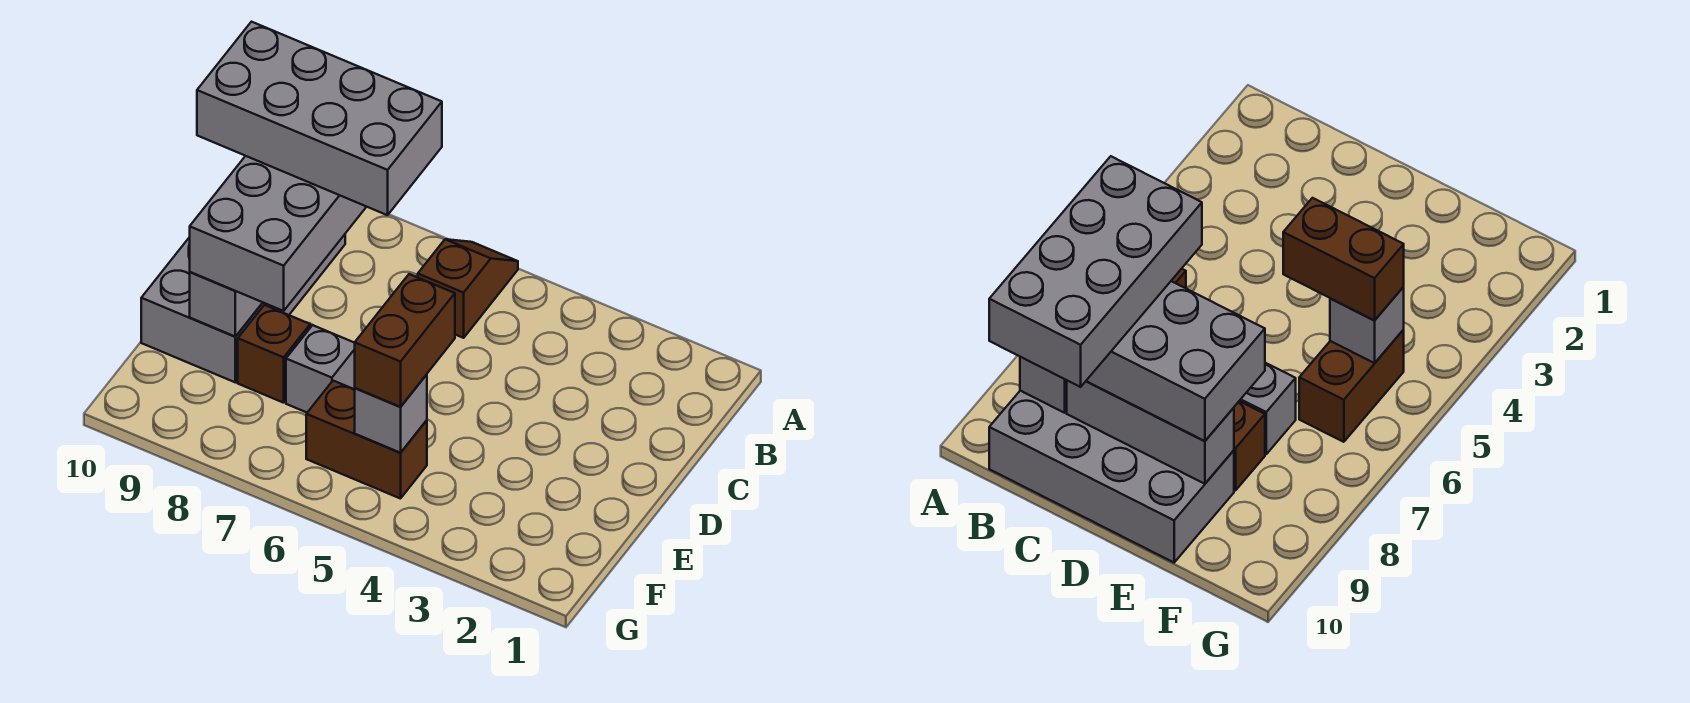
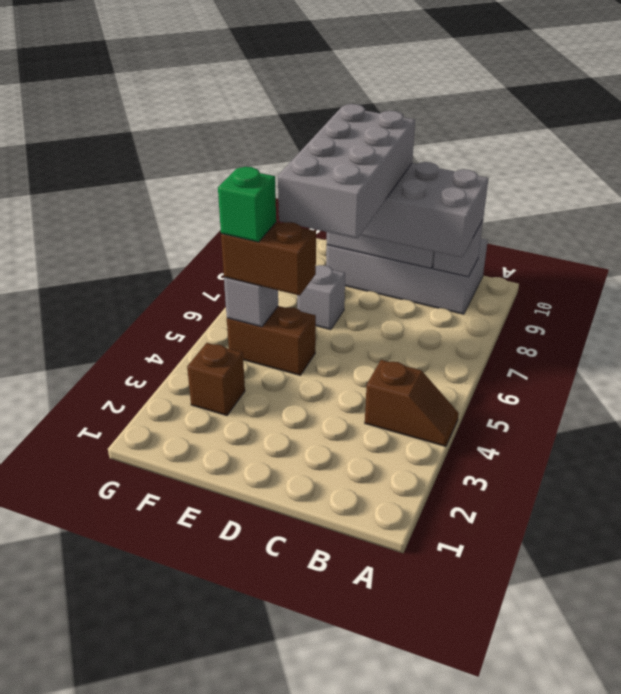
brown 1x2 slope [418,239,518,338] -> brown 1x2 slope moved to [365,360,459,446]
grey 2x4 brick [197,22,442,215] -> grey 2x4 brick moved to [278,104,415,239]
brown 1x1 brick [238,305,310,403] -> brown 1x1 brick moved to [187,343,245,416]
brown 1x2 brick [306,381,427,499] -> brown 1x2 brick turned to [227,306,316,375]
none -> green 1x1 brick [218,167,276,242]

